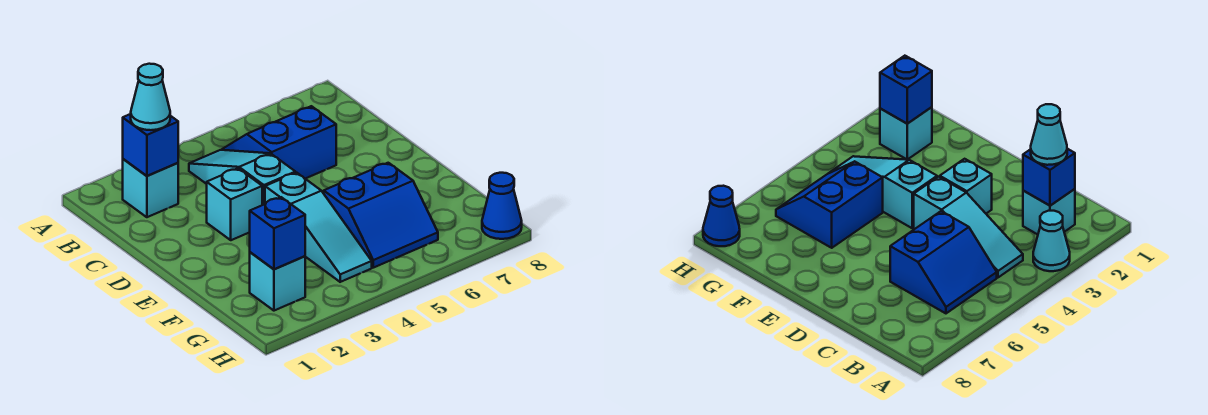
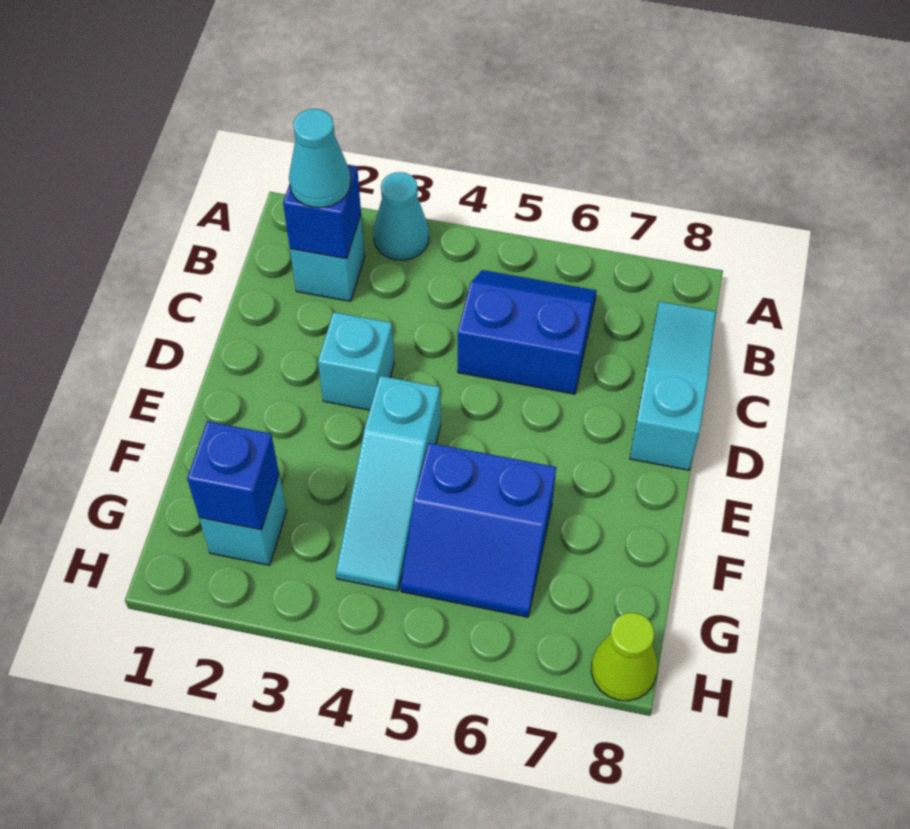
cyan 1x3 slope [189,150,295,205] -> cyan 1x3 slope moved to [630,301,716,470]
blue 1x1 cone [482,173,522,239] -> lime 1x1 cone [591,613,657,701]

